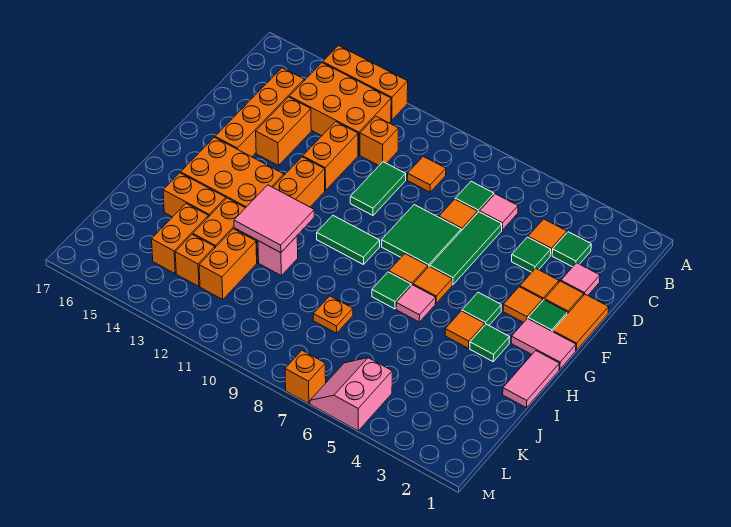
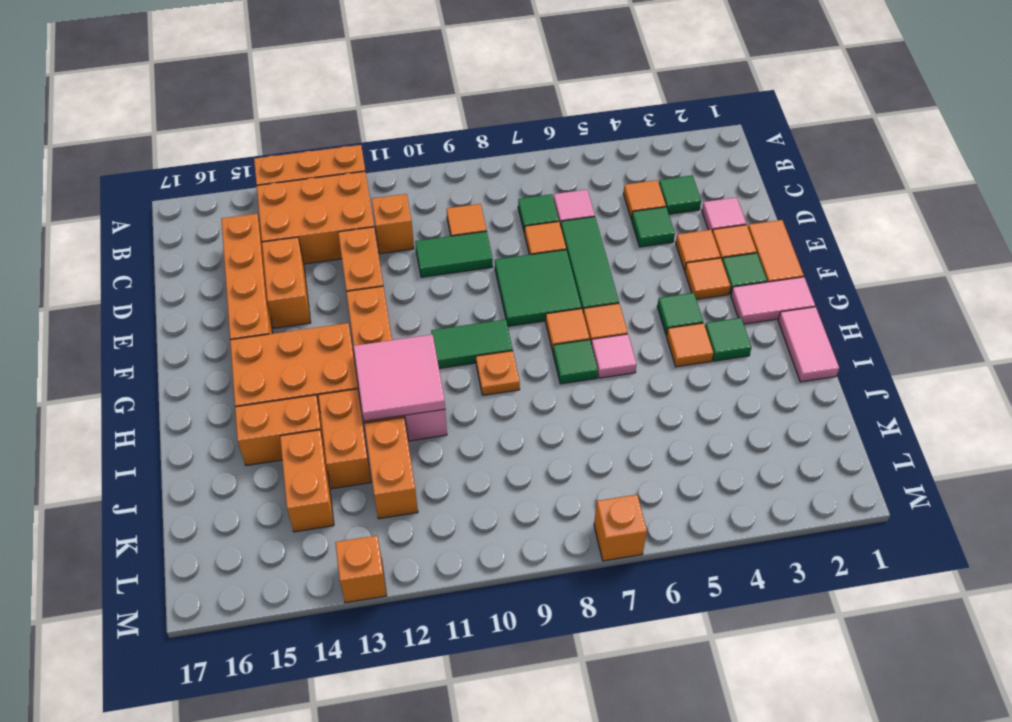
green 1x2 tile [350,162,406,215] -> green 1x2 tile turned to [415,231,493,277]
orange 1x1 plate [313,296,353,333] -> orange 1x1 plate moved to [476,351,520,395]
orange 1x1 brick [175,234,215,287] -> orange 1x1 brick moved to [335,536,387,603]
pink 2x2 slope [310,358,392,431] -> none

